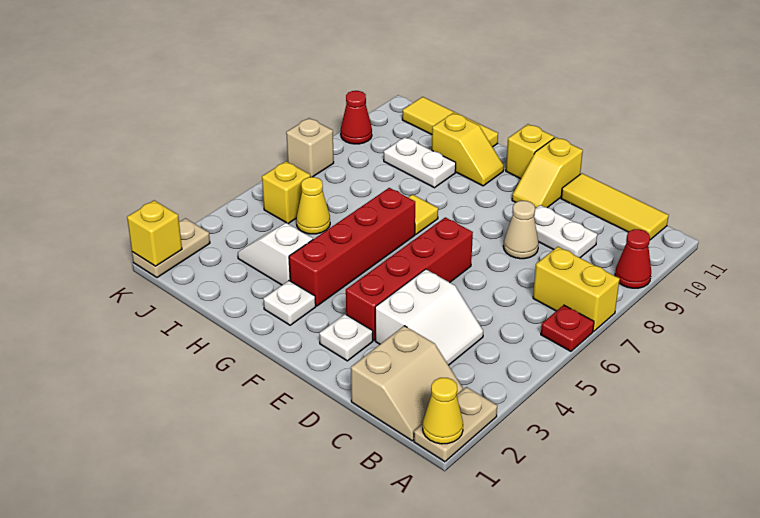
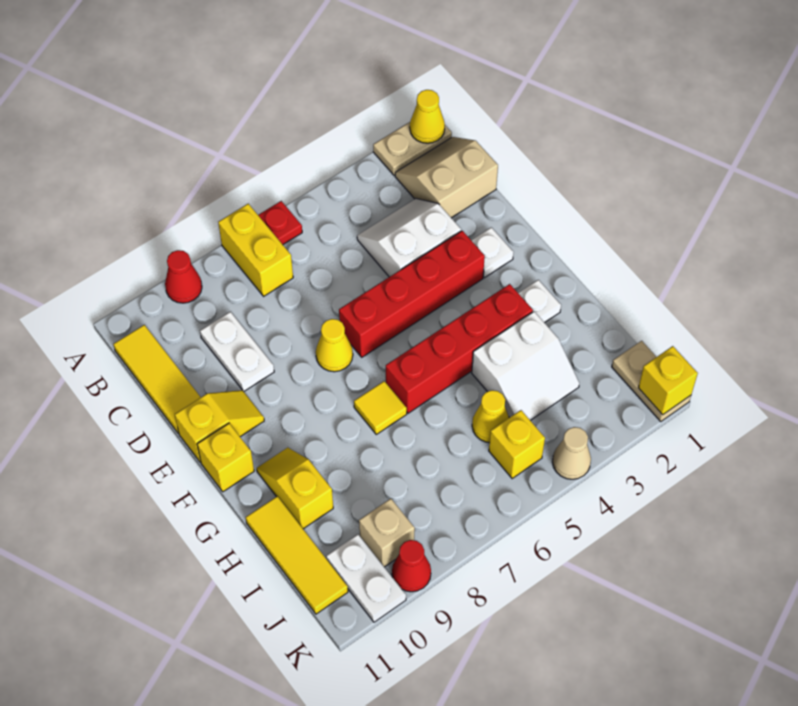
tan 1x1 cone [503,201,539,259] -> tan 1x1 cone moved to [552,427,591,479]
none -> yellow 1x1 cone [316,319,353,372]
white 1x2 slope [238,223,313,285] -> white 2x2 slope [472,311,579,420]
white 1x2 plate [384,137,456,188] -> white 1x2 plate moved to [326,534,406,622]
tan 1x2 plate [132,218,210,278] -> tan 1x2 plate turned to [612,341,691,422]
tan 1x1 brick [286,118,334,177] -> tan 1x1 brick moved to [359,499,415,567]

